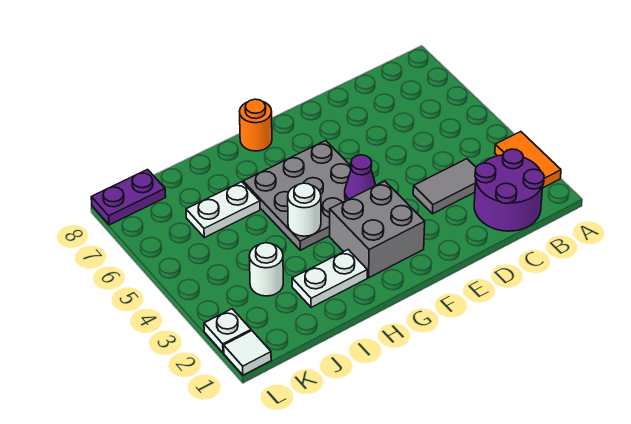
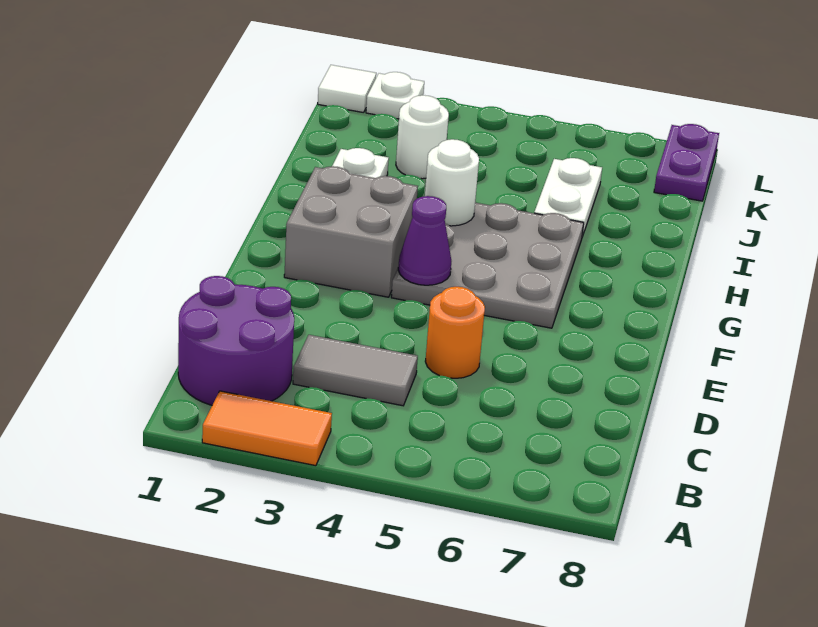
grey 1x2 tile [413,159,476,214] -> grey 1x2 tile turned to [293,335,418,406]
orange 1x1 round brick [240,99,272,151] -> orange 1x1 round brick moved to [425,287,485,378]

